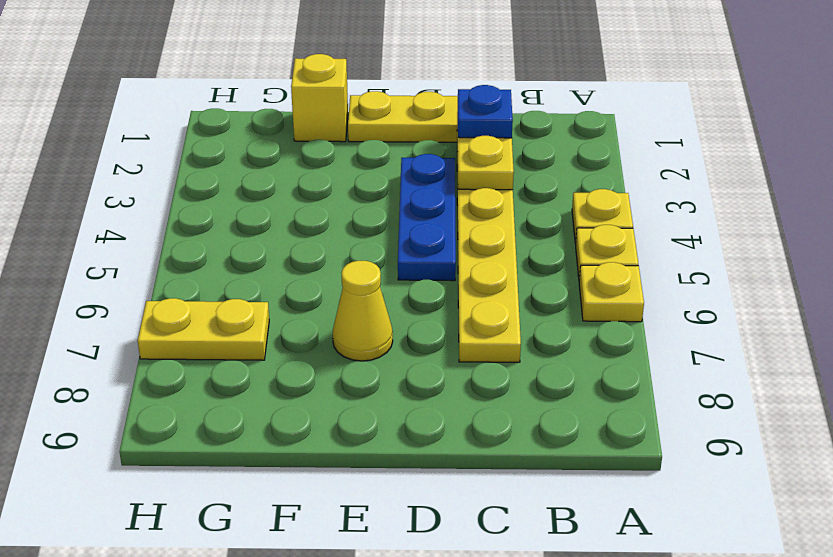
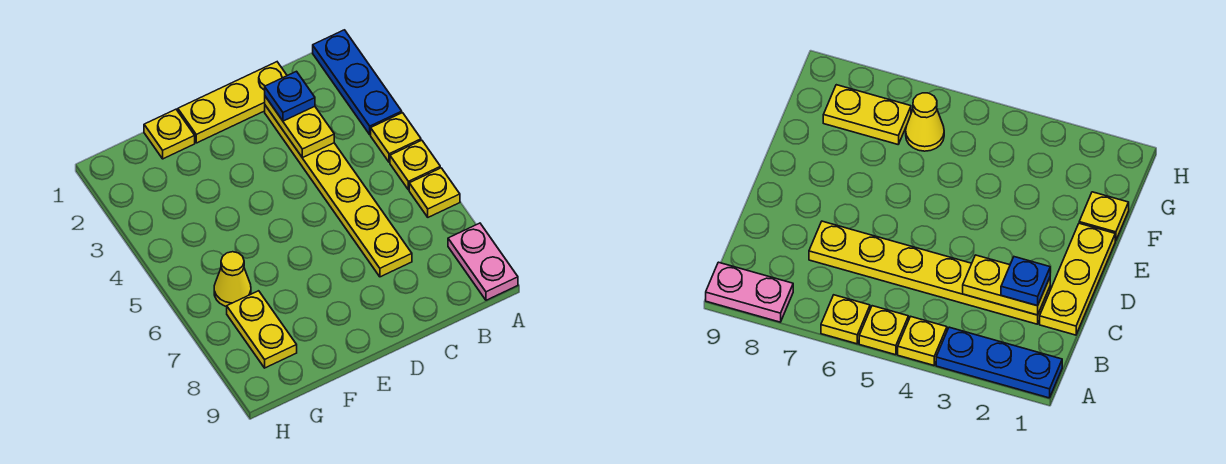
none -> pink 1x2 plate [448,223,518,300]
blue 1x3 plate [398,154,456,281] -> blue 1x3 plate moved to [313,30,402,135]
yellow 1x1 cone [333,261,393,361] -> yellow 1x1 cone moved to [214,252,251,307]
yellow 1x1 brick [291,54,348,142] -> yellow 1x1 plate [144,109,195,159]
yellow 1x2 plate [138,298,269,360] -> yellow 1x2 plate turned to [227,291,297,368]

